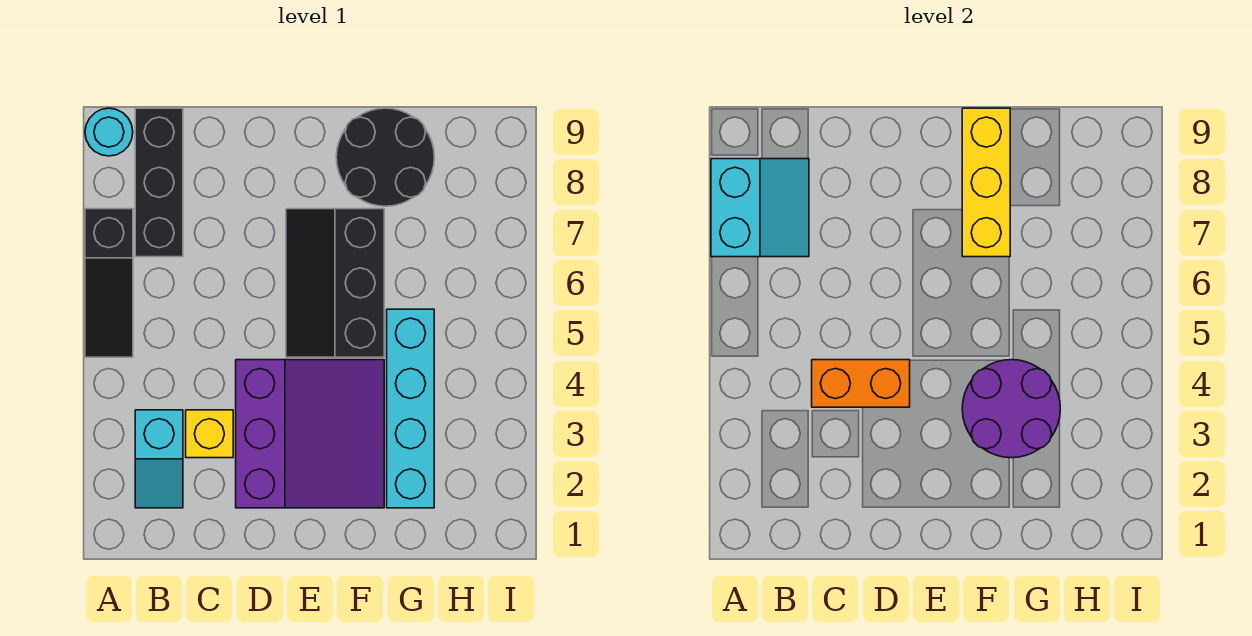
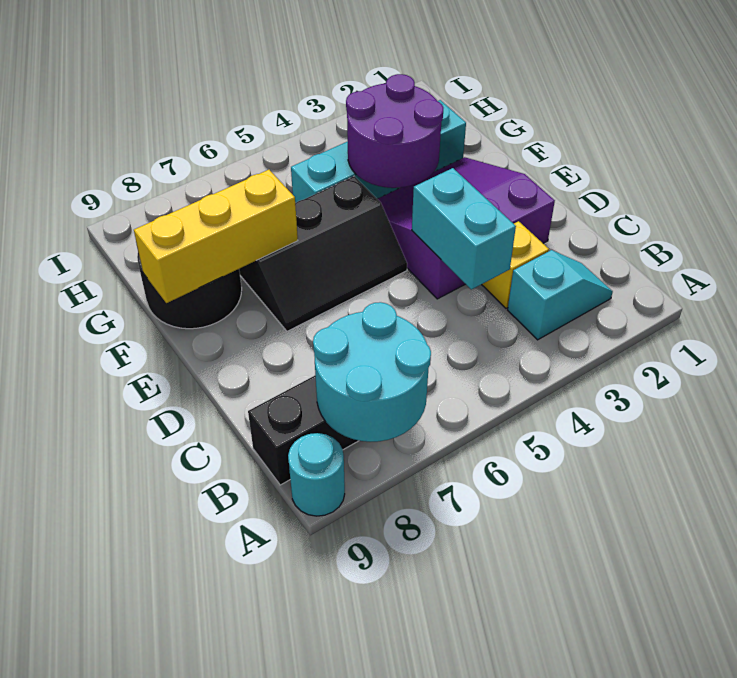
black 1x3 slope [85,209,133,357] -> none
cyan 2x2 slope [711,159,809,257] -> cyan 2x2 round brick [313,302,431,442]
orange 1x2 brick [812,360,910,407] -> cyan 1x2 brick [412,168,516,289]

